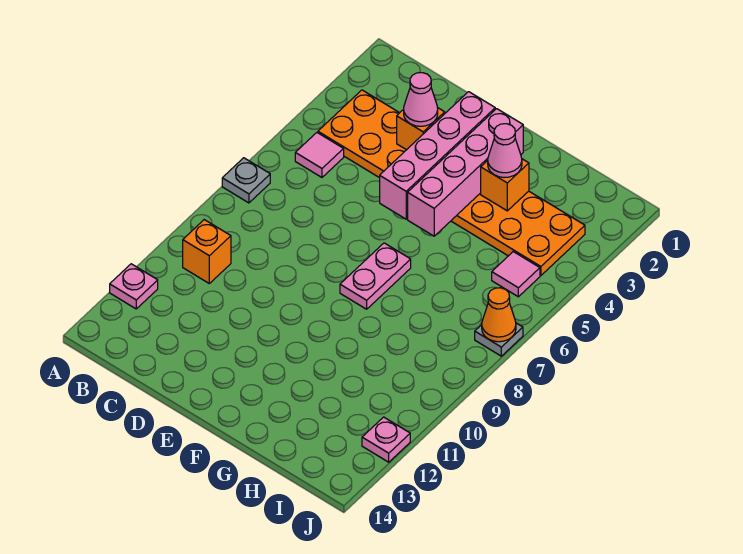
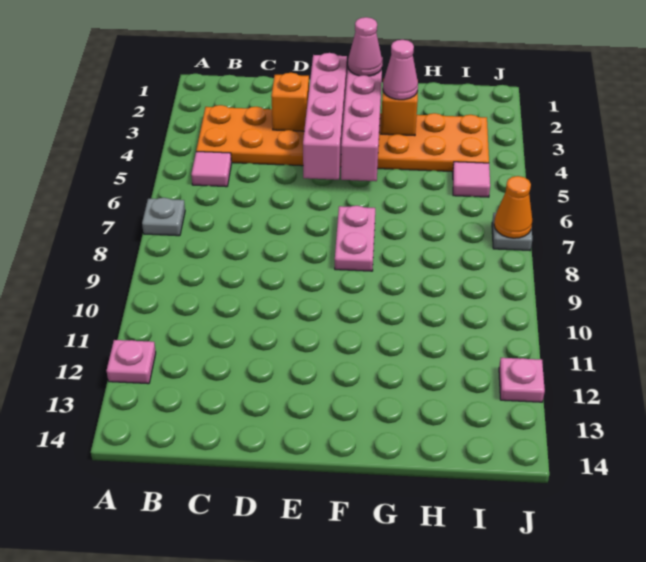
orange 1x1 brick [183,220,231,283] -> none
pink 1x1 cone [404,73,438,126] -> pink 1x1 cone moved to [348,17,382,76]

